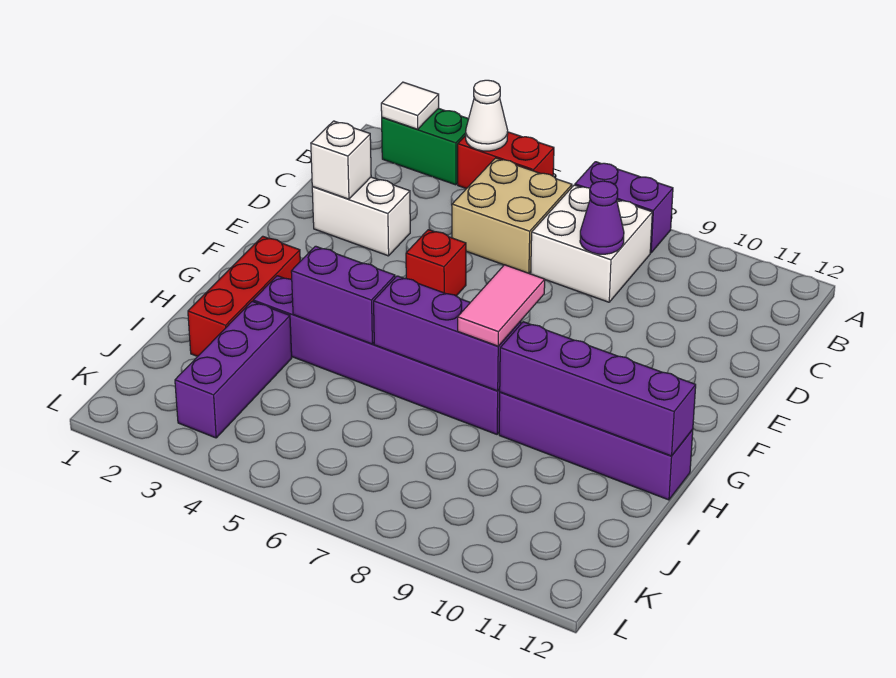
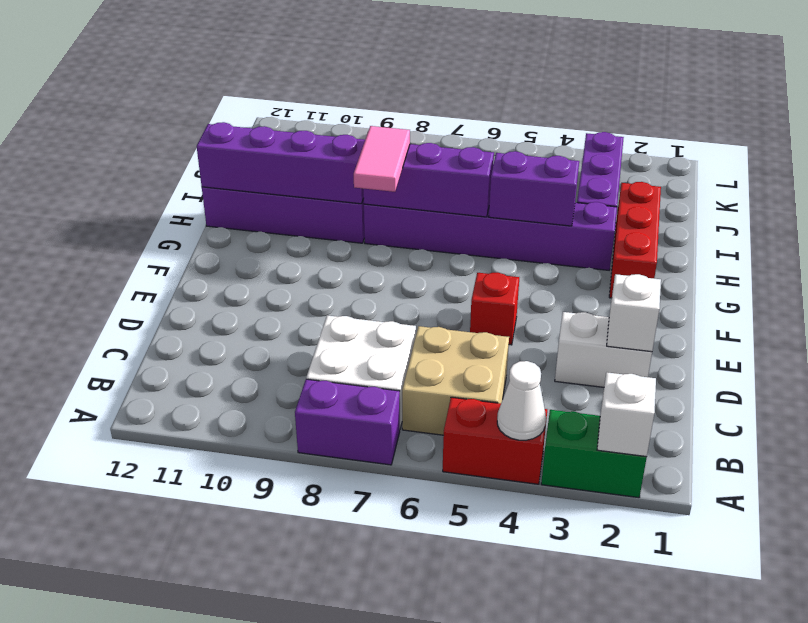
white 1x1 tile [381,82,439,129] -> white 1x1 brick [597,372,656,457]
purple 1x1 cone [580,181,624,254] -> none

